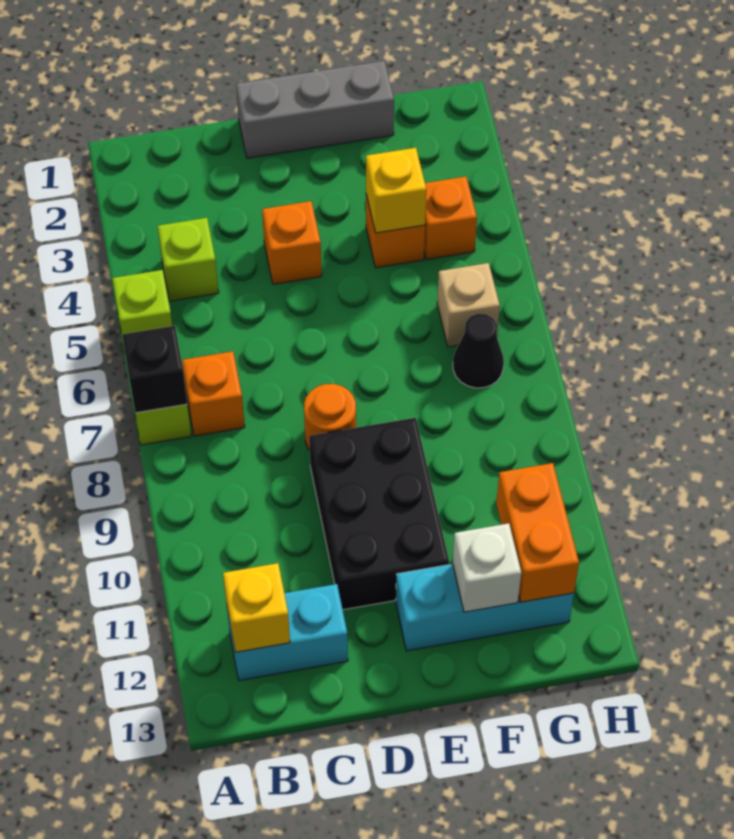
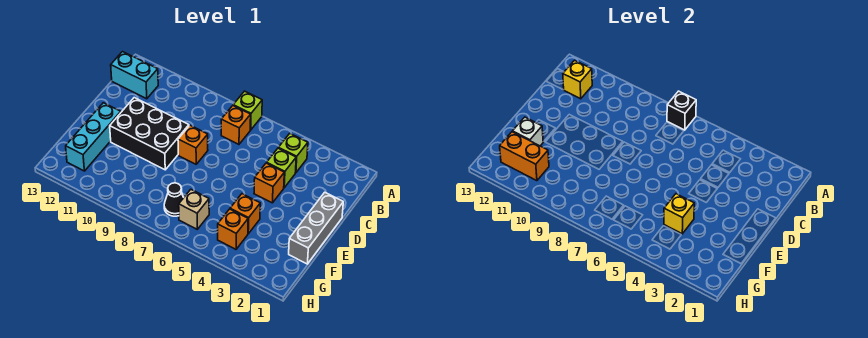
lime 1x1 brick [112,270,172,351] -> lime 1x1 brick moved to [267,148,296,188]
cyan 1x2 brick [227,584,348,680] -> cyan 1x2 brick turned to [111,52,158,99]
orange 1x1 round brick [304,384,356,451] -> orange 1x1 brick [178,125,208,164]

